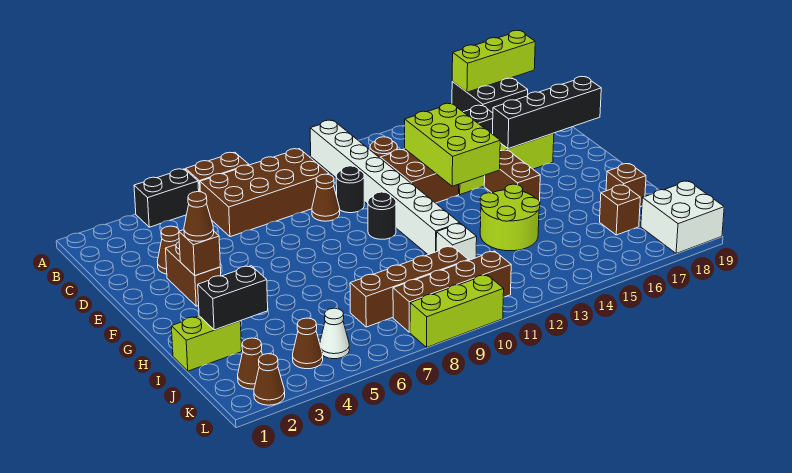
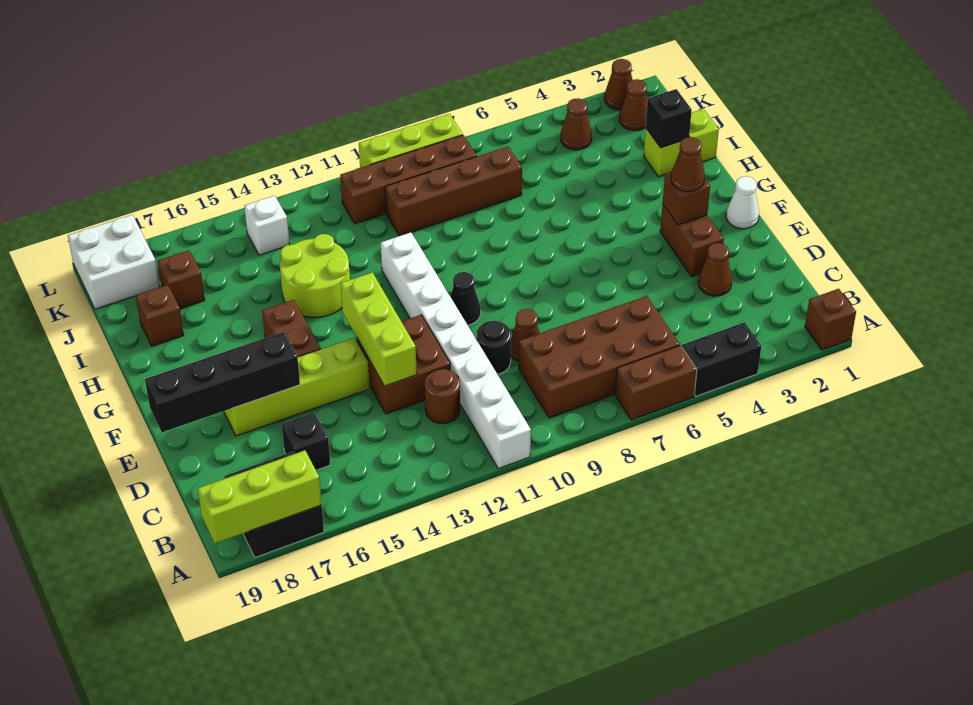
none -> brown 1x1 brick [805,289,856,350]
lime 2x3 brick [405,103,500,186] -> lime 1x3 brick [341,272,417,386]
black 1x1 round brick [368,192,396,239] -> black 1x1 cone [450,272,481,325]
black 1x2 brick [198,266,268,330] -> black 1x1 brick [646,89,692,148]
white 1x1 brick [436,223,477,260] -> white 1x1 brick moved to [244,196,290,255]
white 1x1 cone [320,308,350,359] -> white 1x1 cone moved to [726,176,759,229]

